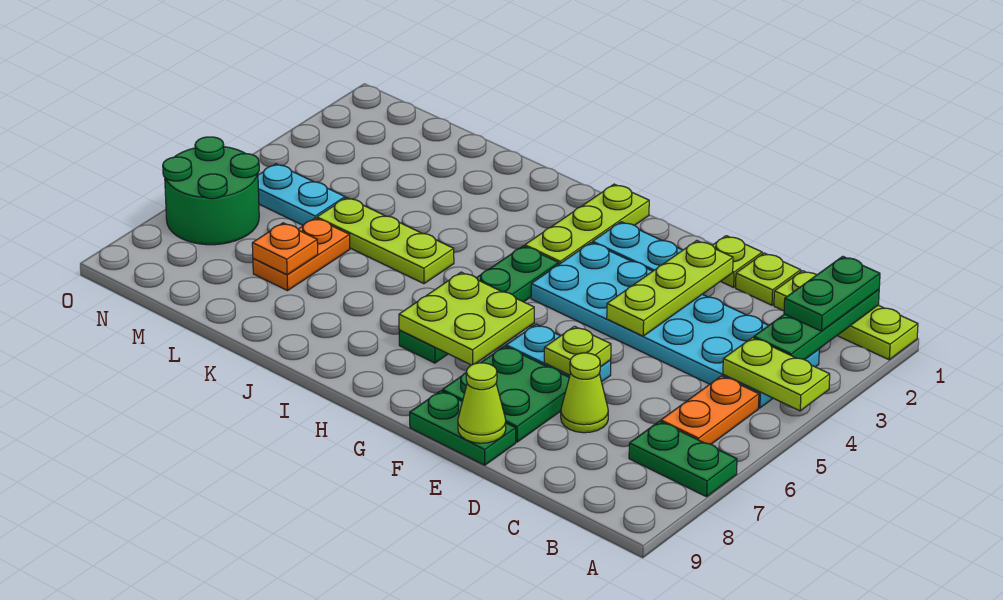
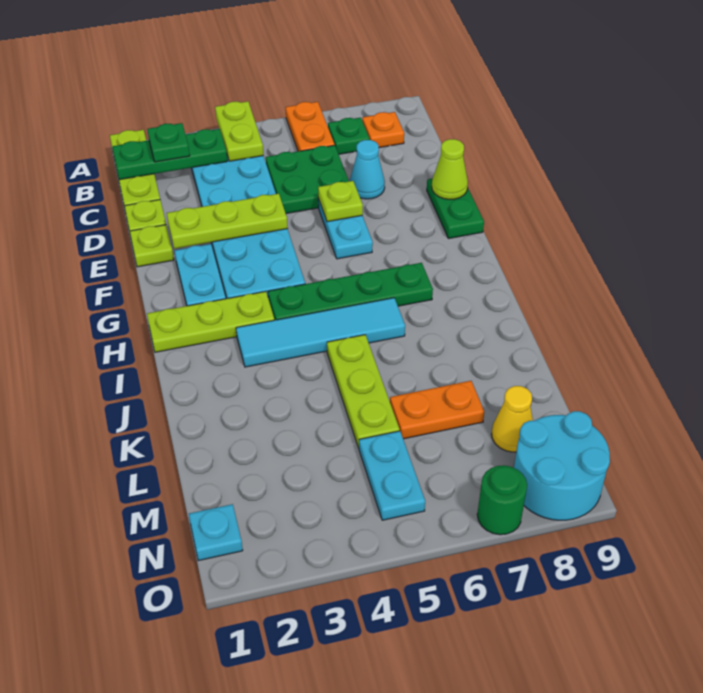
green 1x2 plate [629,421,737,497] -> green 1x1 plate [328,118,370,154]
green 1x2 plate [784,256,880,331] -> green 1x1 plate [147,123,190,162]
orange 1x2 plate [661,376,759,444] -> orange 1x2 plate turned to [286,102,335,151]
lime 1x1 cone [561,353,608,433] -> cyan 1x1 cone [350,140,385,199]
green 2x2 plate [442,346,569,442] -> green 2x2 plate moved to [266,145,349,214]
lime 2x2 plate [399,272,534,365] -> none
none -> cyan 1x4 tile [236,298,405,367]
orange 1x1 plate [252,223,318,275] -> orange 1x1 plate moved to [362,112,404,148]
none -> yellow 1x1 cone [492,386,533,452]
none -> cyan 1x1 plate [189,504,243,561]
green 2x2 round brick [163,137,259,245] -> green 1x1 round brick [477,465,527,535]
none -> cyan 2x2 round brick [514,411,610,520]

